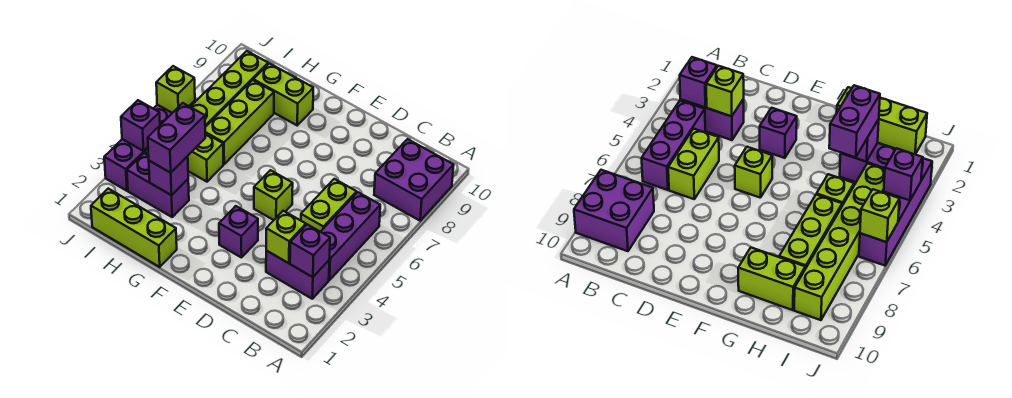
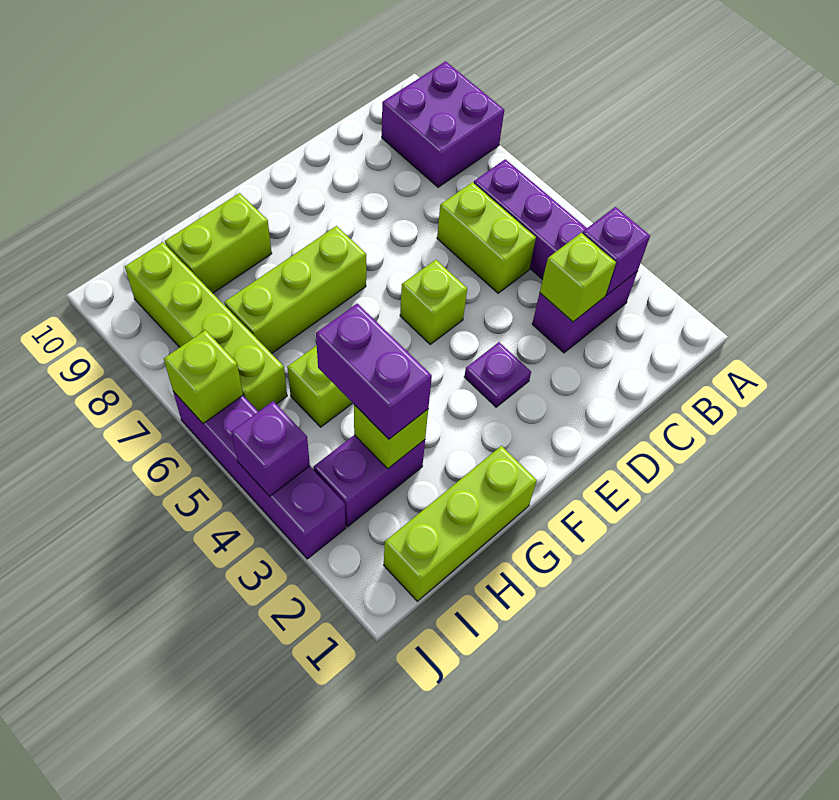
purple 1x1 brick [219,206,258,258] -> purple 1x1 plate [464,342,531,407]
purple 1x1 brick [149,156,188,195] -> lime 1x1 brick [354,405,428,468]
lime 1x3 brick [205,80,274,164] -> lime 1x3 brick turned to [224,226,366,354]
lime 1x6 brick [145,51,268,156] -> lime 1x4 brick [125,242,287,412]

